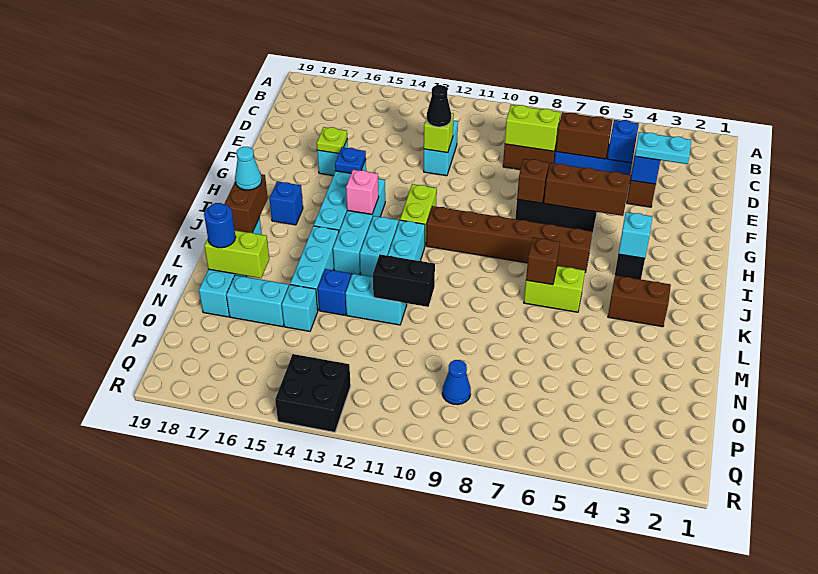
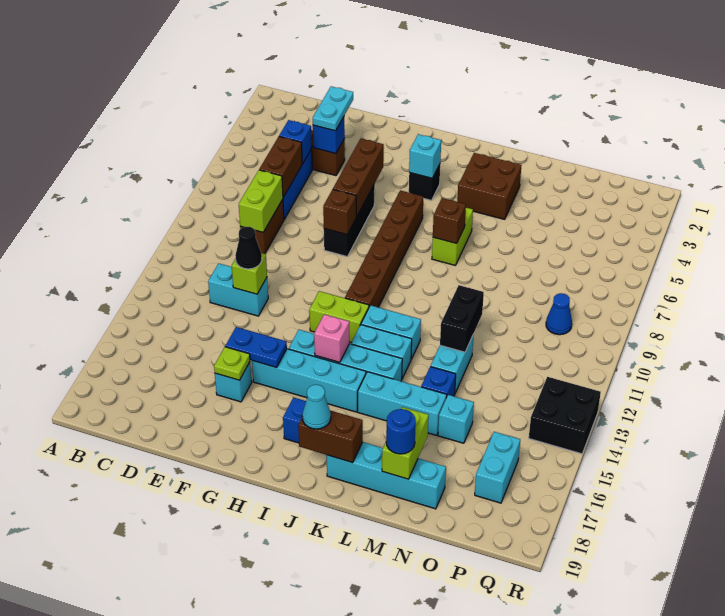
blue 1x1 plate [335,147,366,173] -> blue 1x2 plate [225,327,287,367]
brown 1x2 brick [608,275,671,327] -> brown 2x2 brick [457,153,521,219]
cyan 1x2 brick [226,275,289,327] -> cyan 1x2 brick moved to [475,432,520,503]

